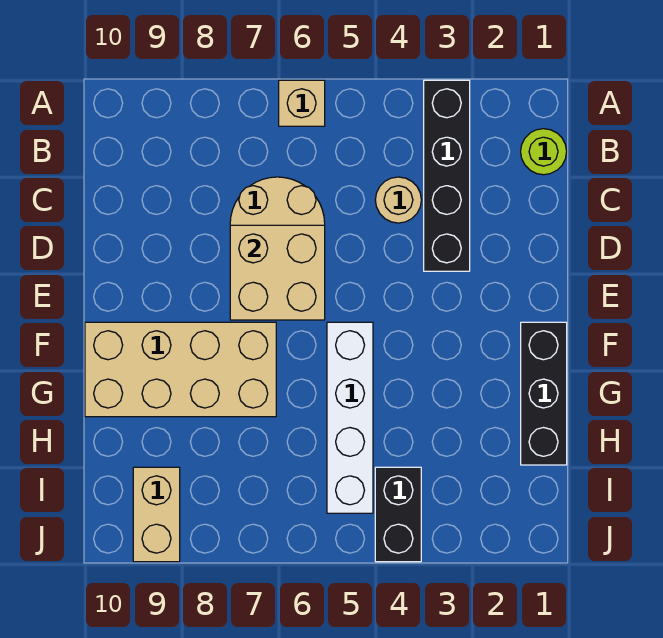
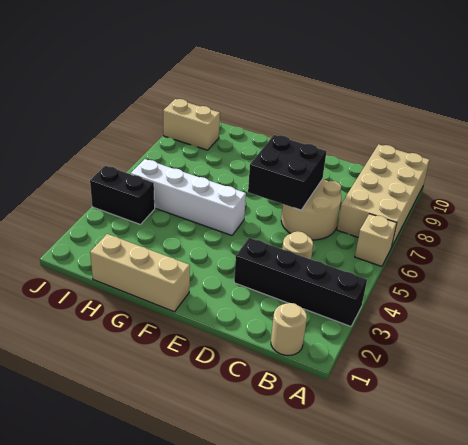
lime 1x1 round brick [521,129,567,175] -> tan 1x1 round brick [271,303,307,355]
tan 2x2 brick [230,225,325,320] -> black 2x2 brick [248,135,327,210]
black 1x3 brick [521,322,567,465] -> tan 1x3 brick [90,234,190,312]
tan 2x4 brick [85,322,276,417] -> tan 2x4 brick moved to [337,144,430,248]

